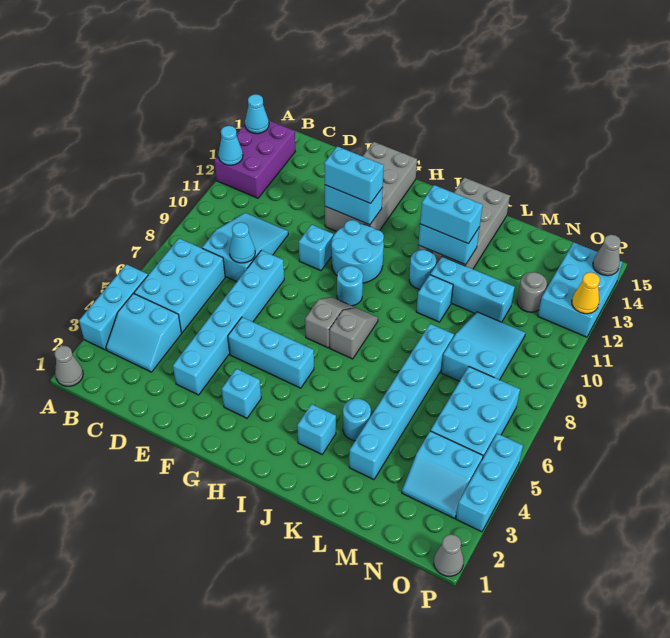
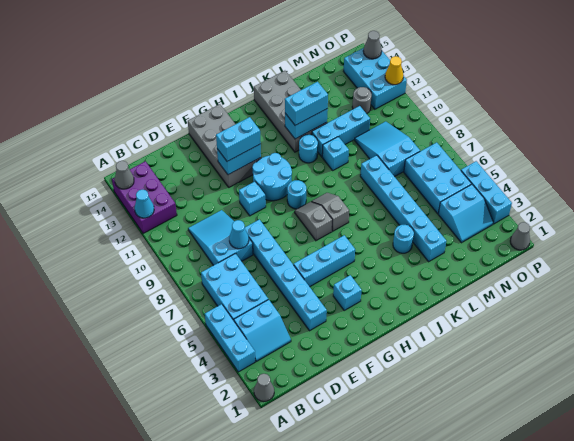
cyan 1x1 cone [245,94,269,134] -> grey 1x1 cone [115,161,134,189]
cyan 1x1 brick [297,404,336,454] -> none

